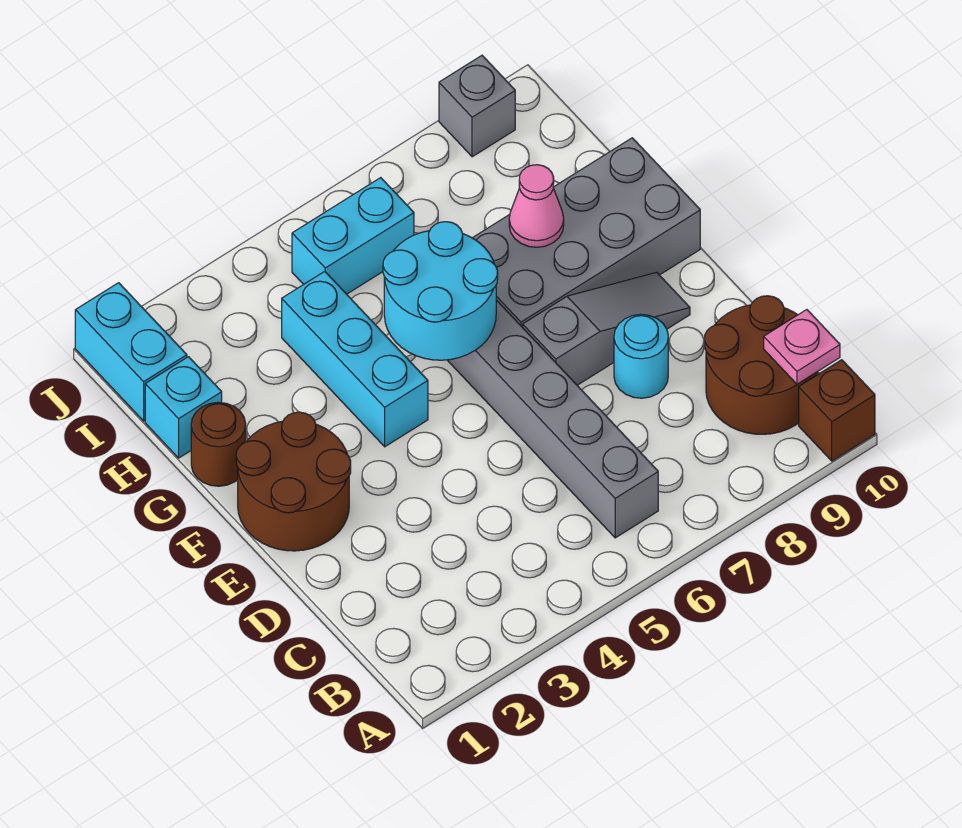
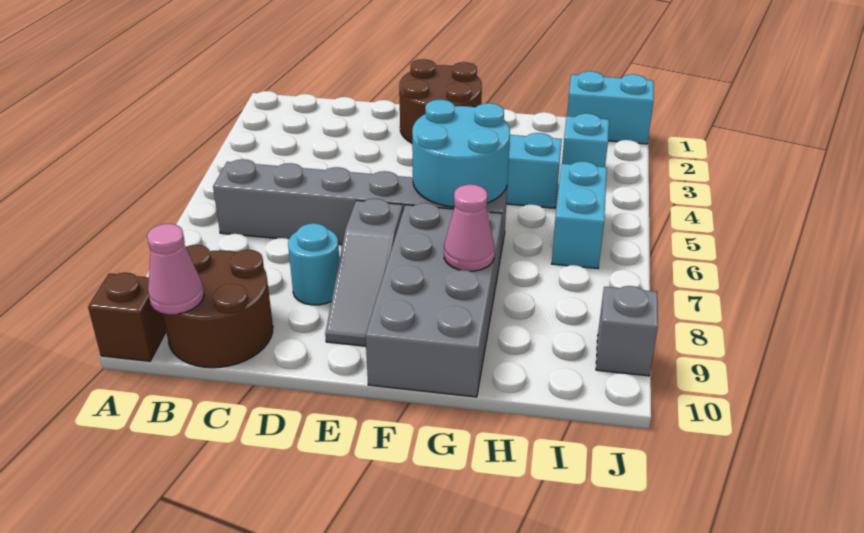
pink 1x1 plate [764,310,840,384] -> pink 1x1 cone [147,224,204,314]
brown 1x1 round brick [191,402,246,486] -> none
cyan 1x1 brick [145,357,222,458] -> cyan 1x1 brick moved to [562,113,609,167]

